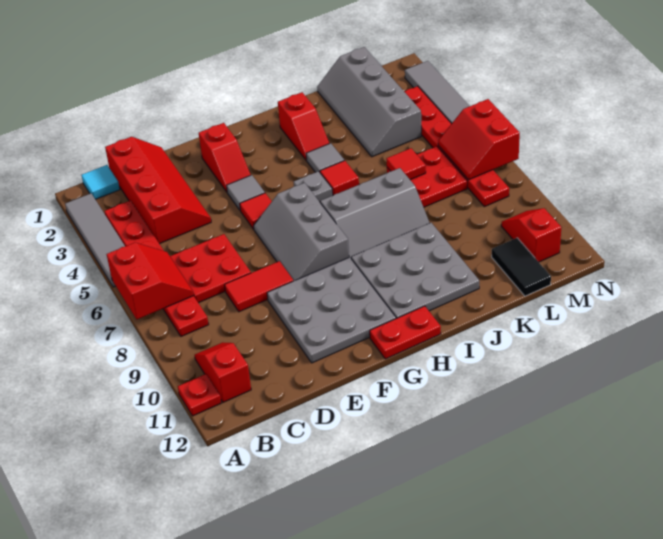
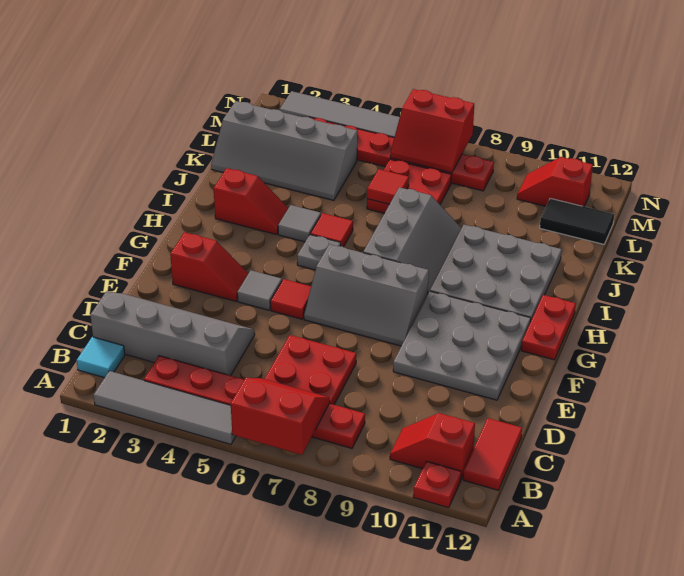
red 2x4 slope [105,137,211,244] -> grey 2x4 slope [90,291,255,376]
red 1x2 tile [225,261,293,312] -> red 1x2 tile moved to [463,418,522,490]

